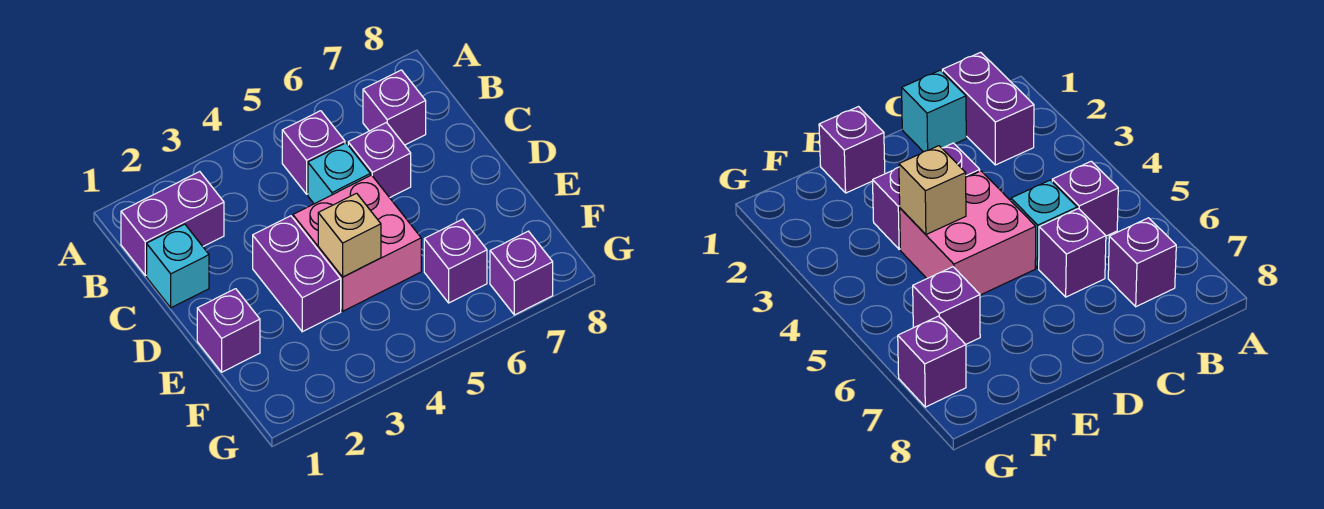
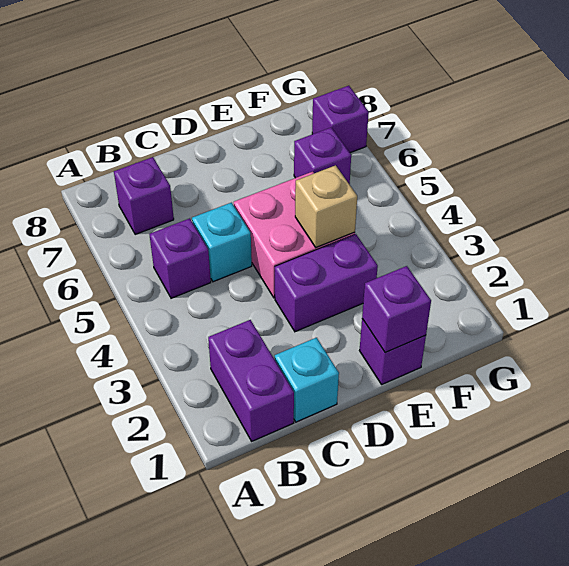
purple 1x1 brick [348,123,411,198] -> purple 1x1 brick moved to [362,266,431,353]

